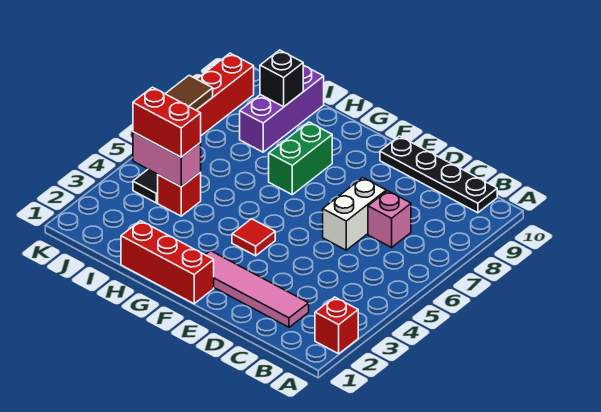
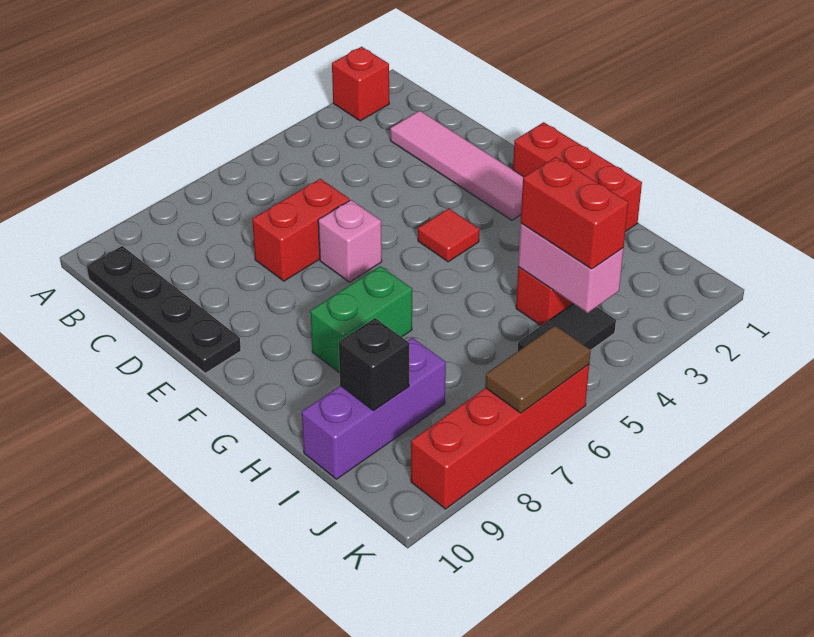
pink 1x1 brick [368,191,411,247] -> pink 1x1 brick moved to [318,200,382,282]
white 1x2 brick [323,178,386,250] -> red 1x2 brick [252,179,350,281]

